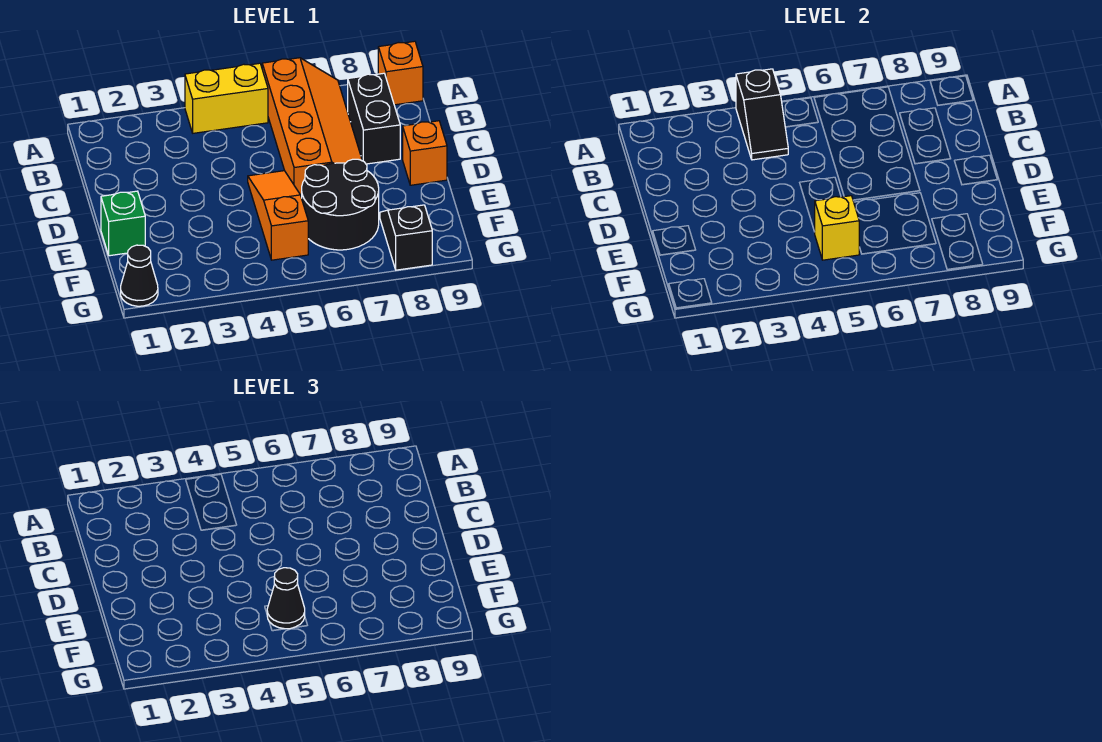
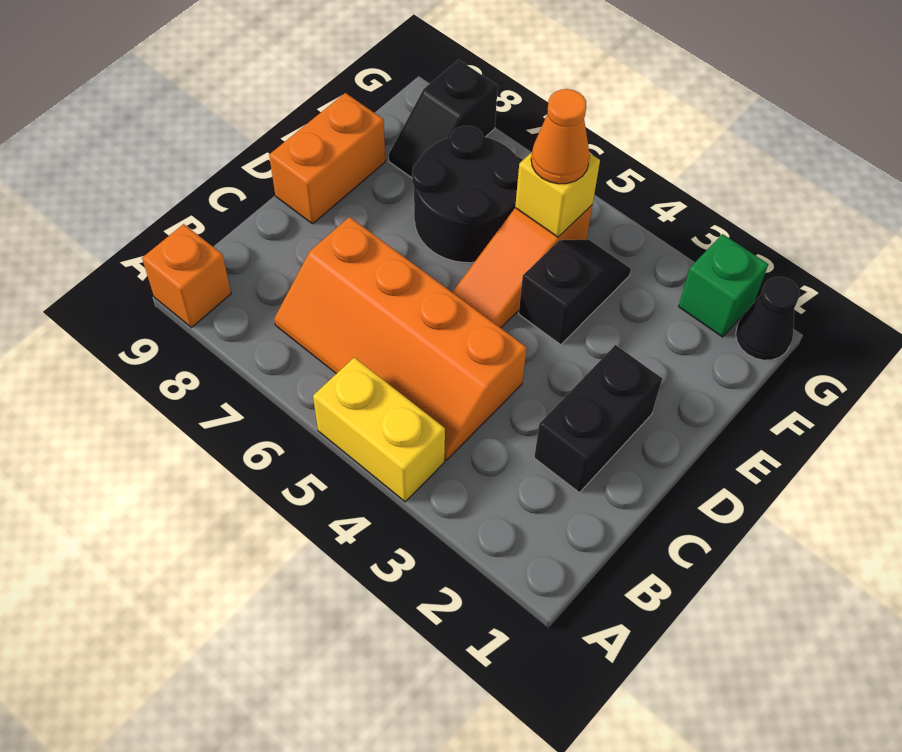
black 1x2 slope [736,69,788,160] -> black 1x2 slope moved to [519,240,631,345]
orange 2x4 slope [262,58,362,198] -> orange 2x4 slope turned to [274,217,527,460]
black 1x2 brick [348,73,400,164] -> black 1x2 brick moved to [534,345,662,493]
orange 1x1 brick [403,121,447,185] -> orange 1x2 brick [269,93,385,224]
green 1x1 brick [101,191,145,256] -> green 1x1 brick moved to [679,234,768,337]
black 1x1 cone [267,568,305,629] -> orange 1x1 cone [531,89,590,184]

